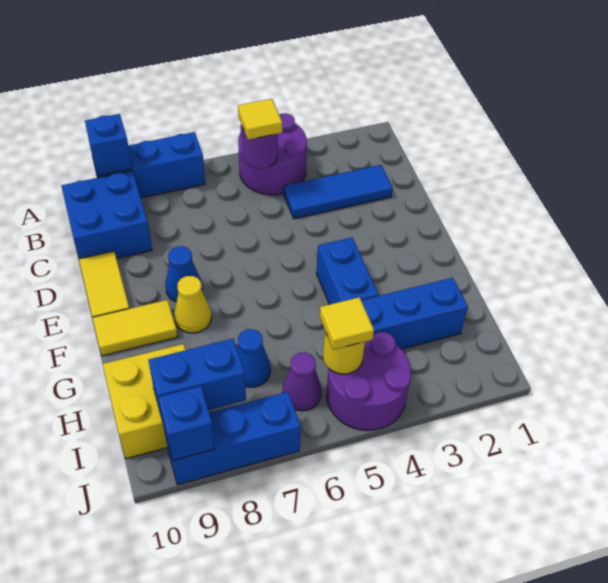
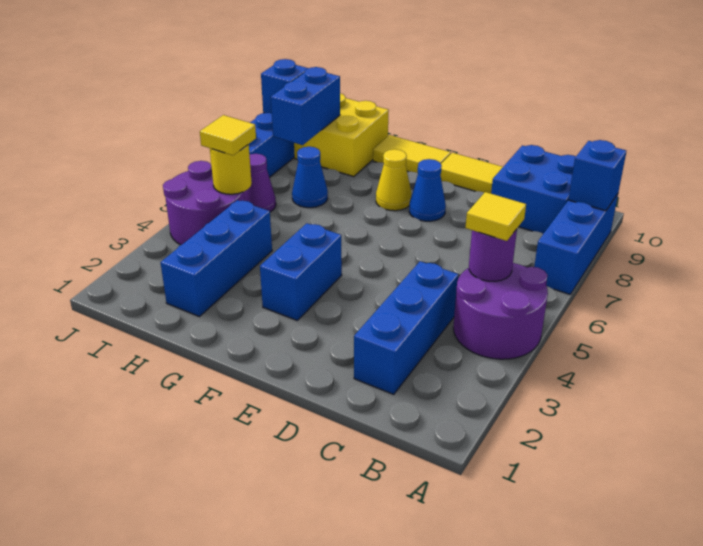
blue 1x3 tile [284,165,393,219] -> blue 1x3 brick [354,261,459,394]
blue 1x2 brick [316,238,379,305] -> blue 1x2 brick turned to [260,223,342,321]
yellow 1x2 tile [92,300,177,356] -> yellow 1x2 tile turned to [373,135,451,173]

